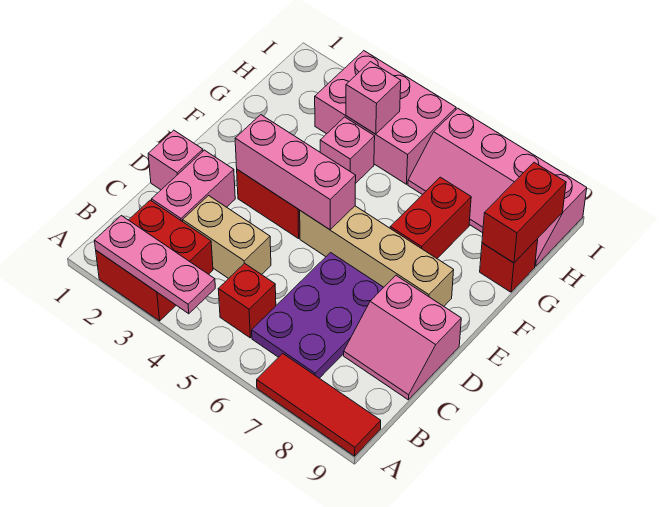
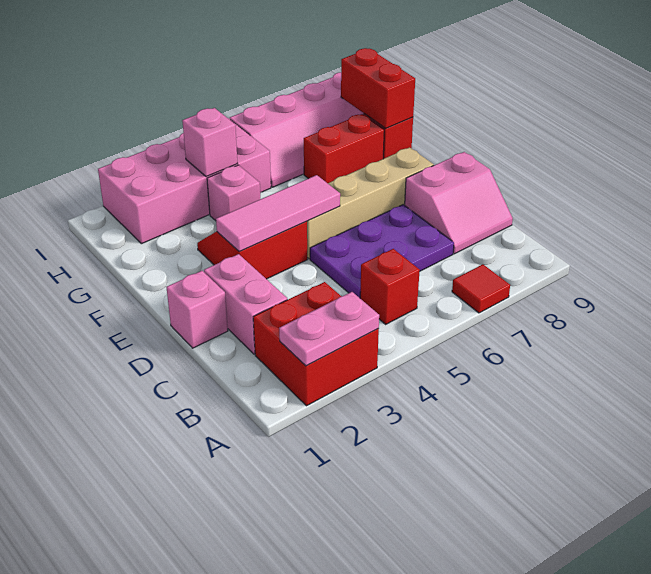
pink 1x3 plate [94,216,215,314] -> pink 1x2 plate [279,292,379,366]
red 1x3 tile [257,353,381,456] -> red 1x1 tile [452,264,510,313]
purple 2x3 plate [252,253,384,378] -> purple 2x3 plate turned to [310,205,454,298]
tan 1x2 brick [183,196,271,279] -> none
pink 1x3 brick [235,115,356,230] -> pink 1x3 tile [216,175,340,251]
red 1x2 brick [390,177,471,258] -> red 1x2 brick turned to [304,114,384,183]
pink 2x3 brick [315,51,456,184] -> pink 2x4 brick [98,118,271,244]

